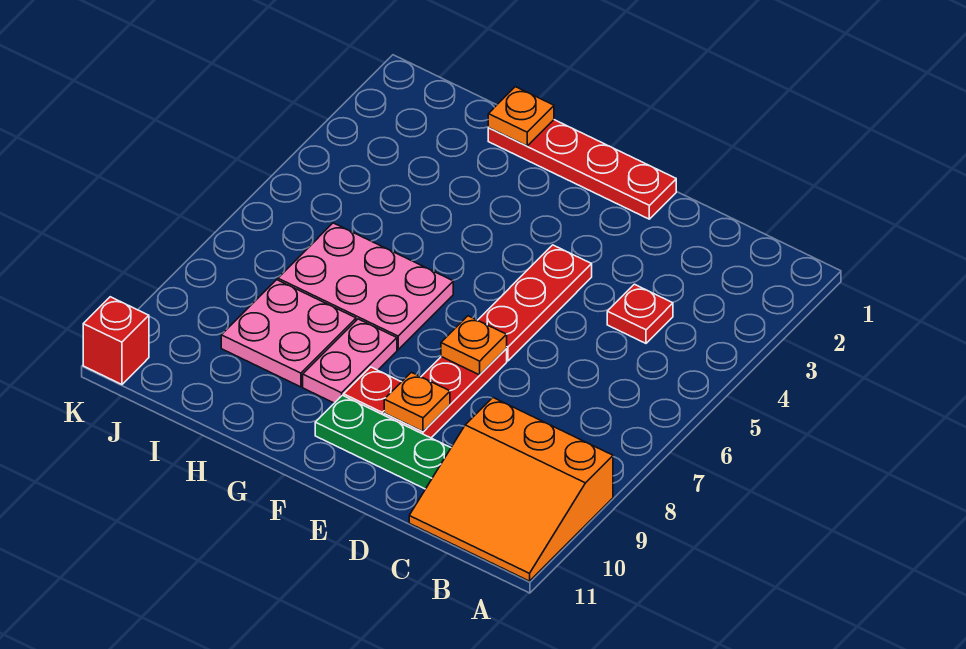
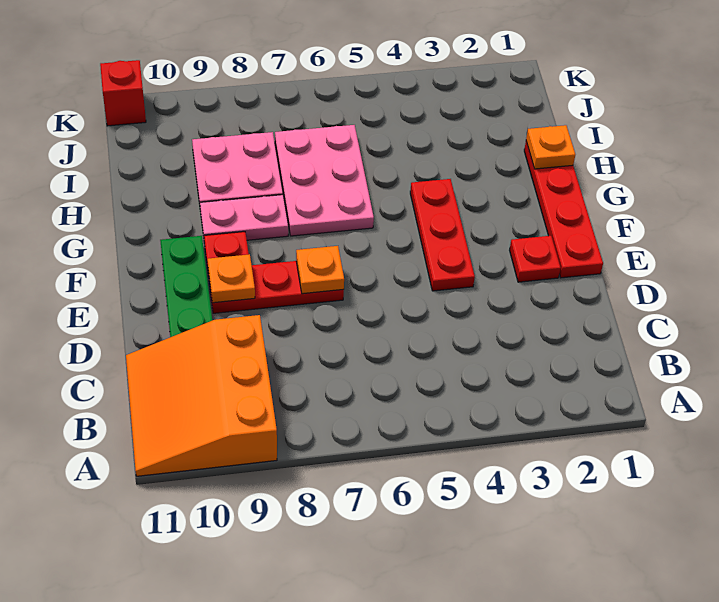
red 1x1 plate [607,284,673,343] -> red 1x1 plate moved to [510,236,561,282]
red 1x3 plate [478,245,592,361] -> red 1x3 plate turned to [410,179,475,291]

